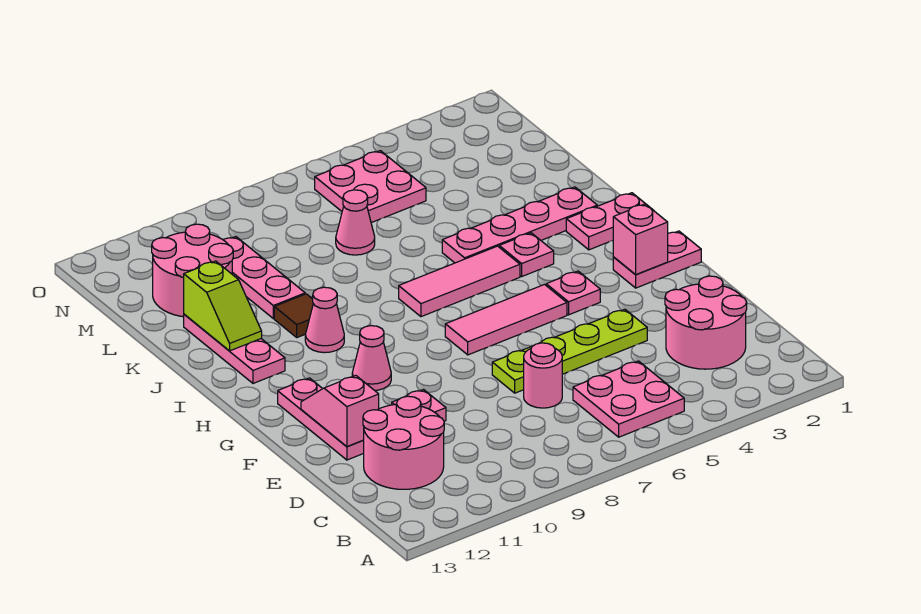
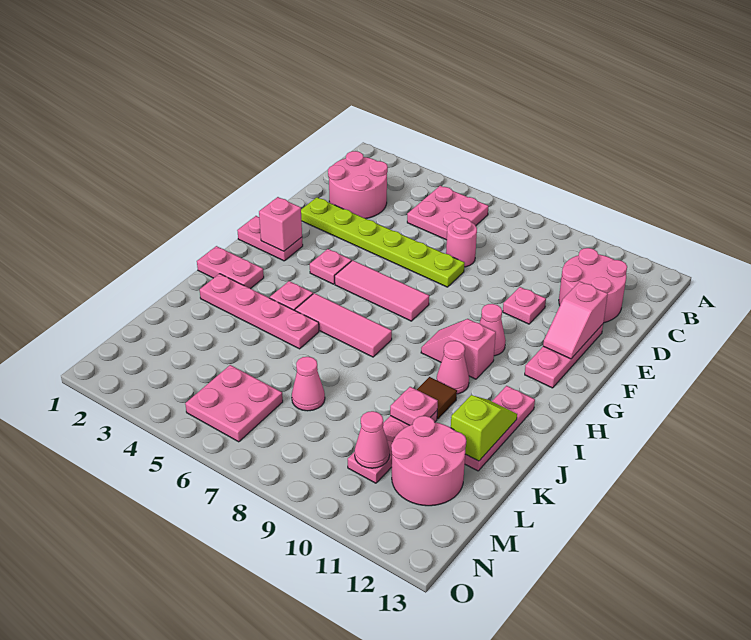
lime 1x4 plate [492,309,647,393] -> lime 1x6 plate [301,197,465,287]
none -> pink 1x2 slope [421,319,496,379]
none -> pink 1x1 plate [390,387,438,425]
none -> pink 1x1 cone [355,411,390,468]

